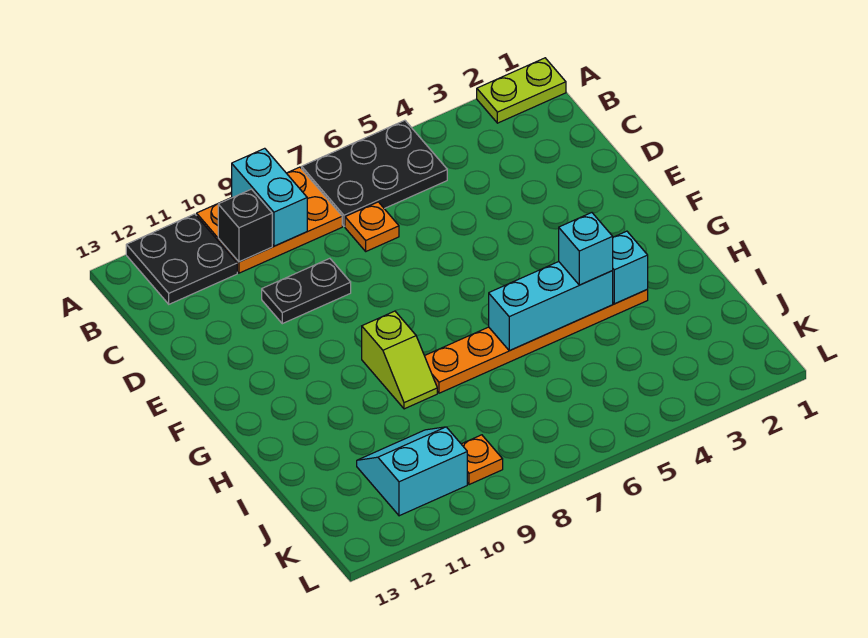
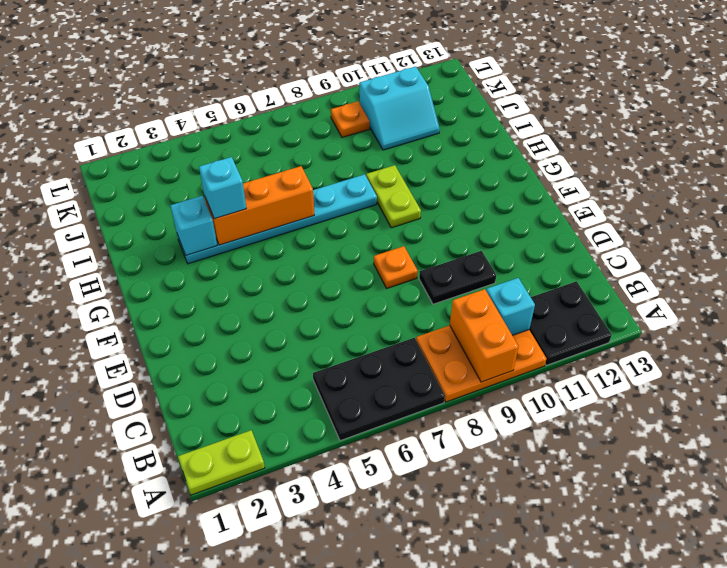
cyan 1x2 brick [232,148,307,246] -> orange 1x2 brick [450,289,519,382]
black 1x1 brick [218,189,272,262] -> cyan 1x1 brick [486,278,535,335]
orange 1x1 plate [345,202,399,251] -> orange 1x1 plate moved to [374,246,418,288]
lime 1x2 slope [362,311,437,409] -> lime 1x2 plate [366,165,421,228]
orange 1x6 plate [425,290,648,393] -> cyan 1x6 plate [177,174,377,264]
cyan 1x3 brick [489,262,613,351] -> orange 1x3 brick [205,166,314,245]

